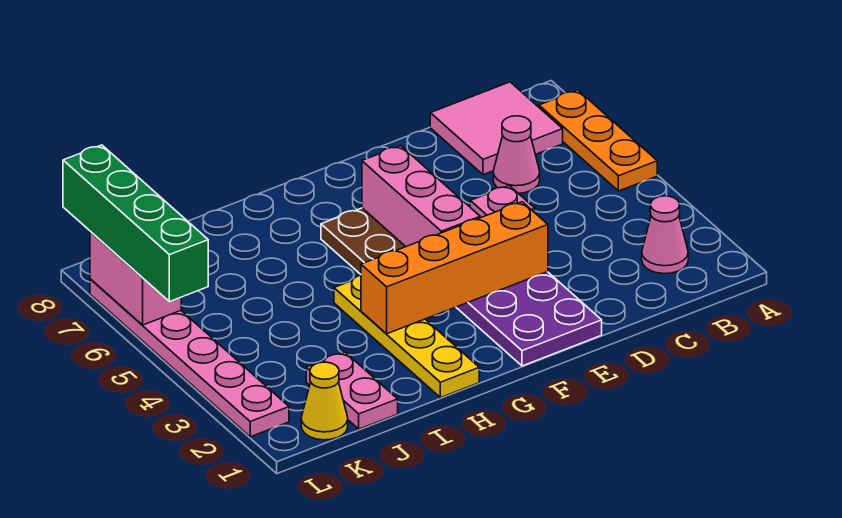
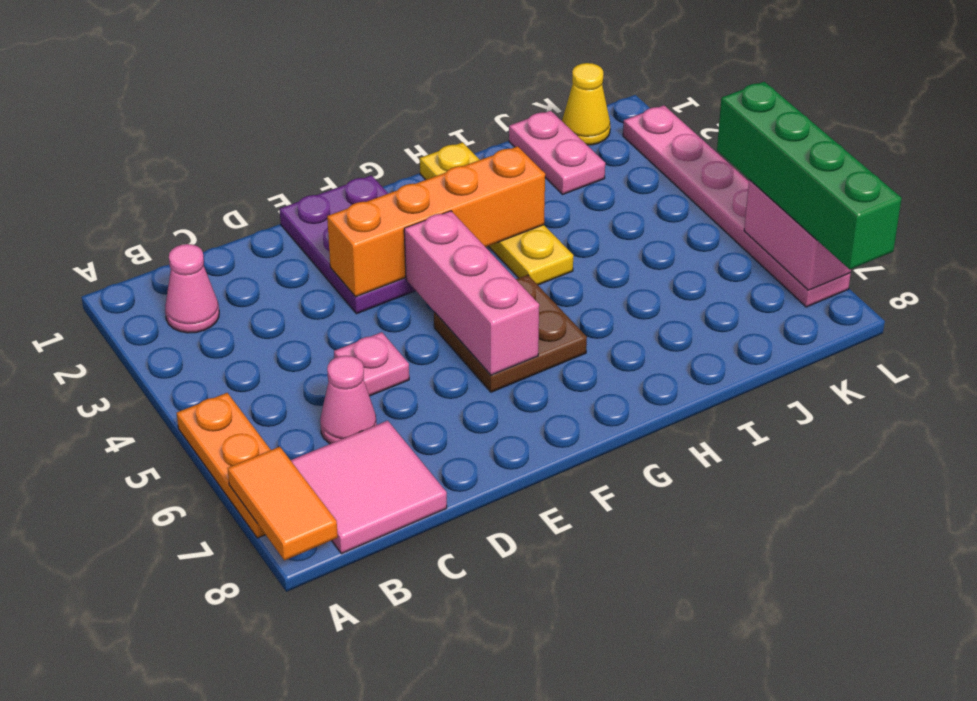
none -> orange 1x2 tile [227,447,338,560]

